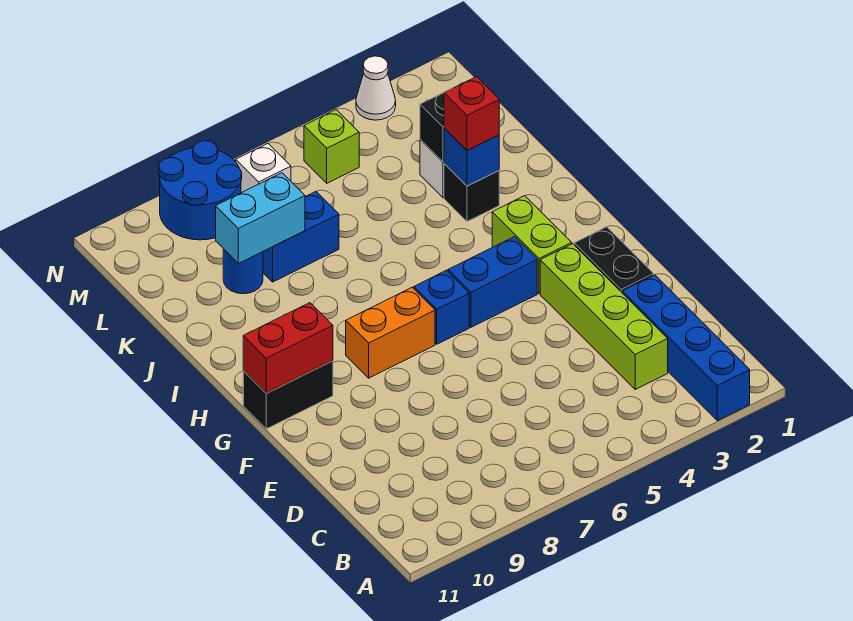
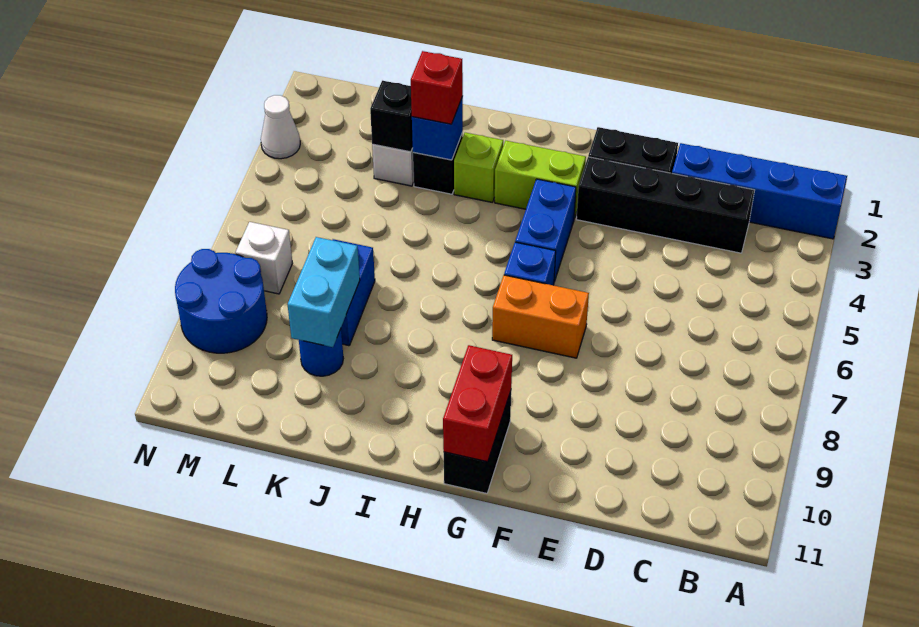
lime 1x4 brick [540,244,668,389] -> black 1x4 brick [576,157,755,253]
orange 1x2 brick [346,287,435,378] -> orange 1x2 brick turned to [492,275,589,358]
lime 1x1 brick [304,110,359,183] -> lime 1x1 brick moved to [454,133,503,202]

